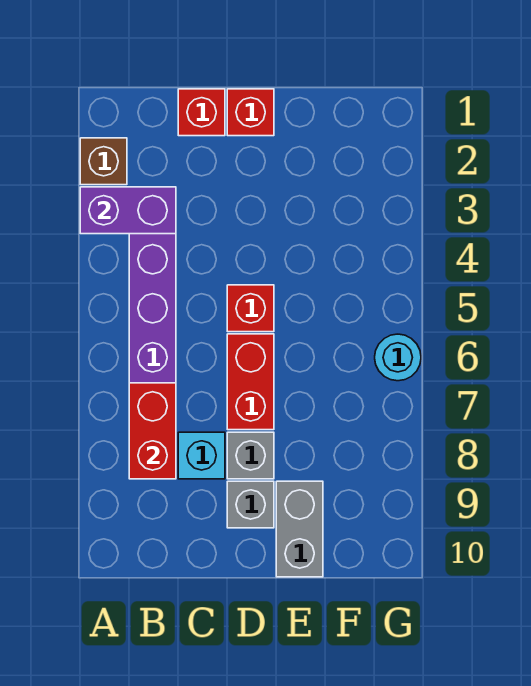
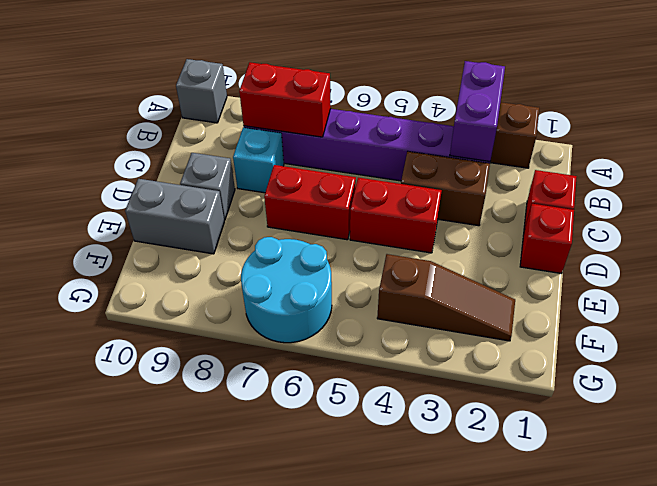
none -> brown 1x2 brick [401,151,490,226]
red 1x1 brick [227,285,274,332] -> red 1x2 brick [350,178,442,253]
grey 1x1 brick [227,432,274,479] -> grey 1x1 brick moved to [176,59,227,123]
none -> brown 1x3 slope [377,254,515,341]
cyan 1x1 round brick [375,334,421,381] -> cyan 2x2 round brick [241,237,332,343]

